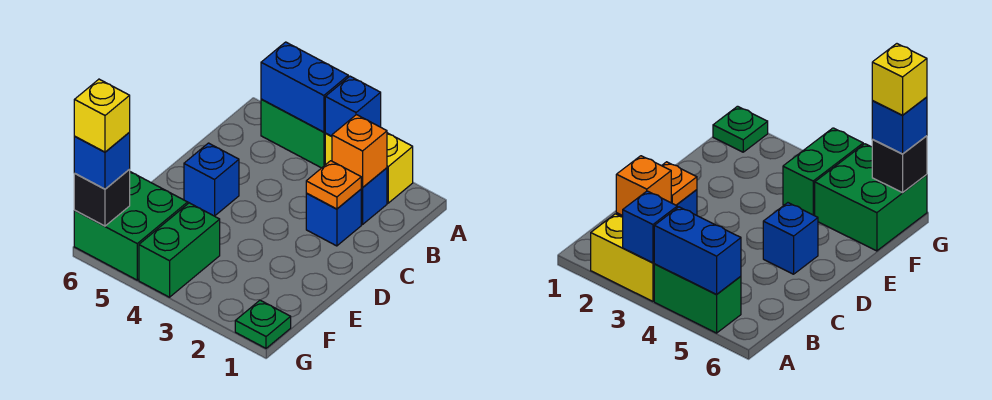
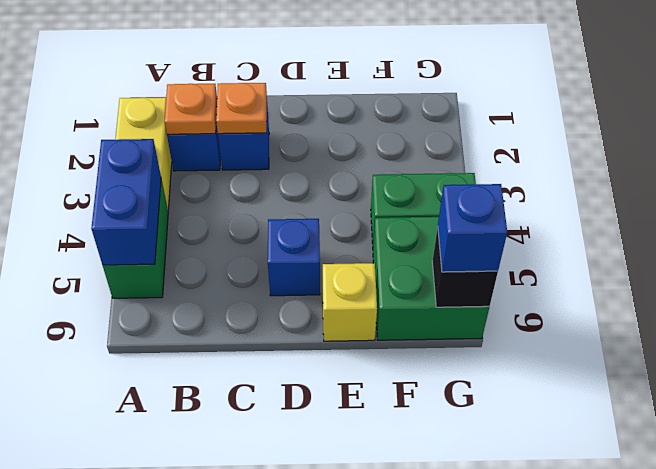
blue 1x1 brick [325,76,381,136] -> none
orange 1x1 brick [332,115,387,188] -> orange 1x1 plate [165,84,217,134]
green 1x1 plate [235,300,291,348] -> none
yellow 1x1 brick [74,79,130,152] -> yellow 1x1 brick moved to [323,263,377,341]

